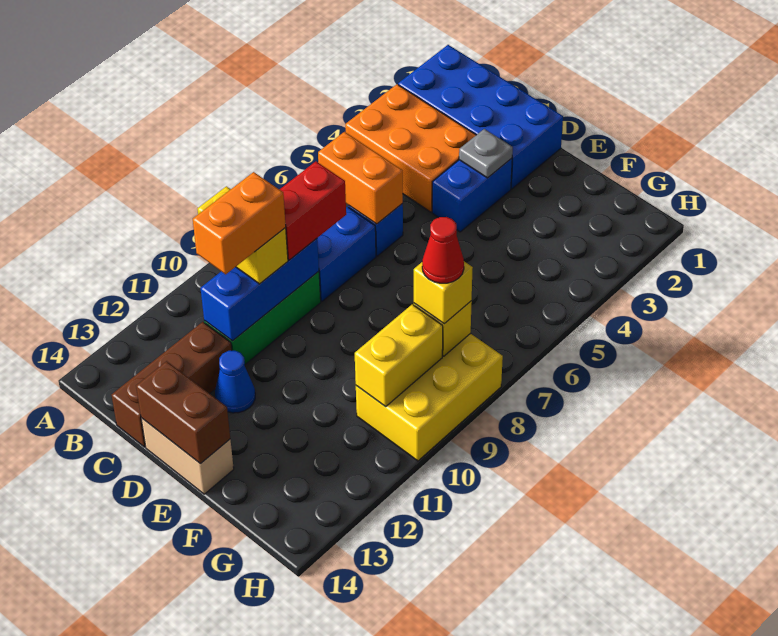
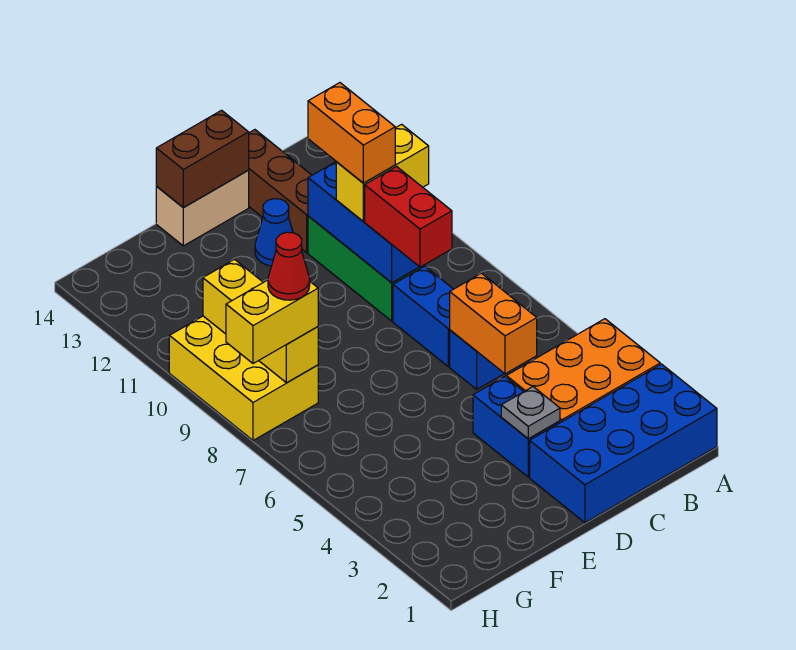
orange 1x2 brick [318,132,403,224] -> orange 1x2 brick turned to [450,273,537,374]
yellow 1x1 brick [414,262,473,324] -> yellow 1x2 brick [226,280,318,364]

